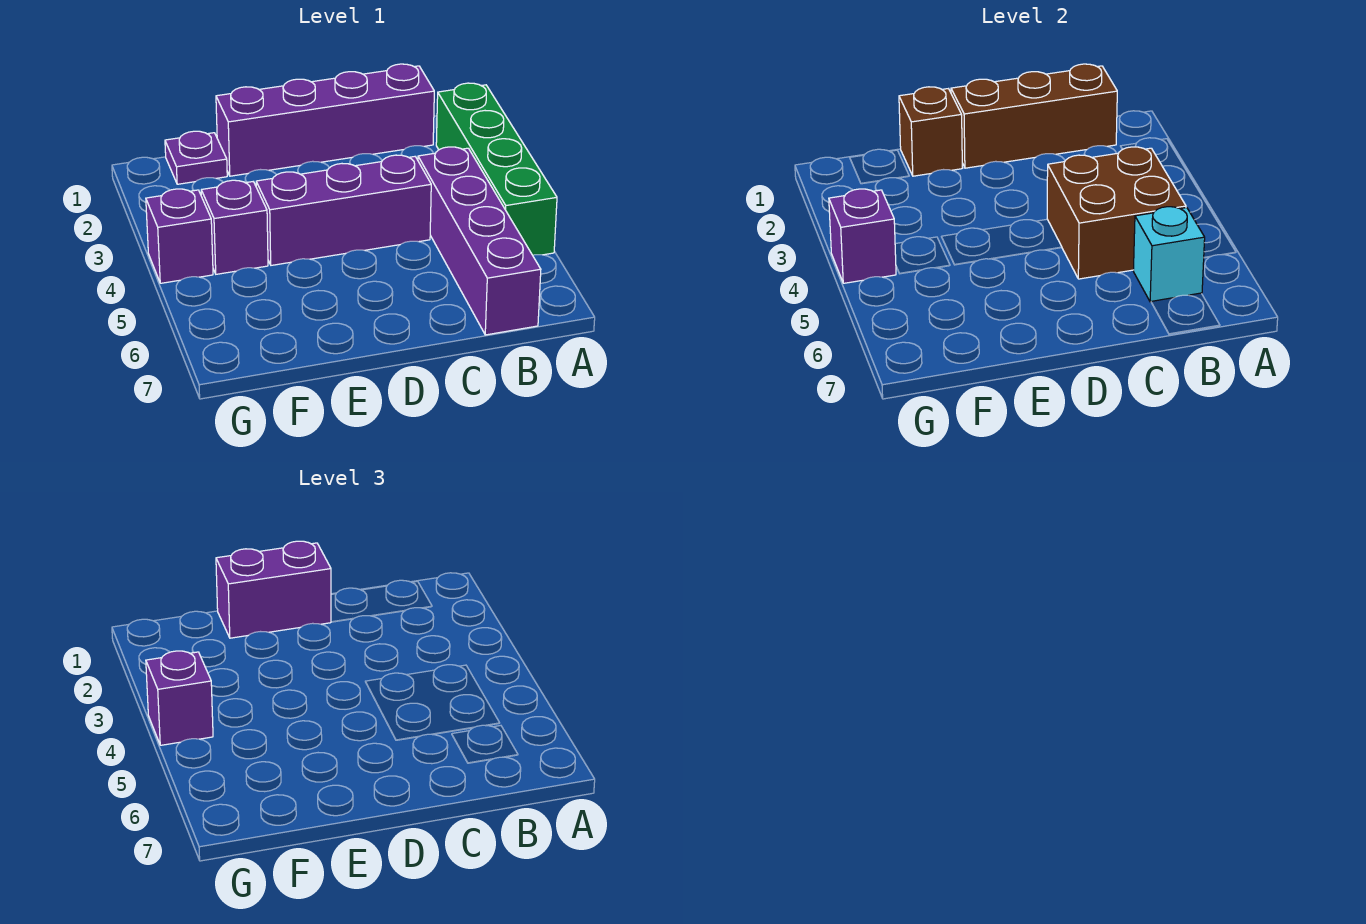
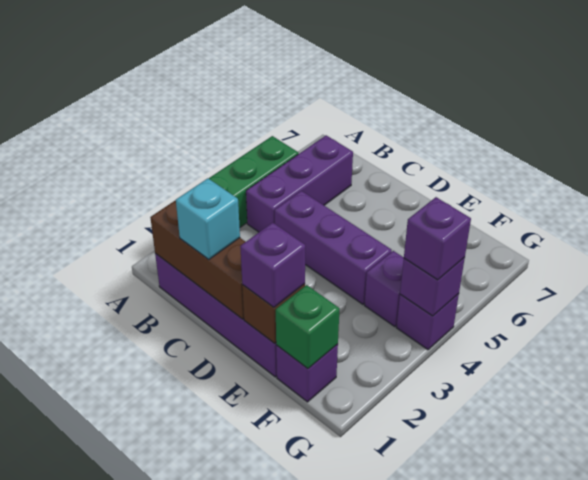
purple 1x4 brick [418,147,541,335] -> purple 1x3 brick [246,135,353,232]
brown 2x2 brick [1047,147,1186,279] -> none
cyan 1x1 brick [1133,207,1205,302] -> cyan 1x1 brick moved to [176,178,240,260]
purple 1x2 brick [216,541,331,638] -> purple 1x1 brick [240,223,305,307]
purple 1x1 plate [165,131,227,184] -> purple 1x1 brick [276,344,338,402]
none -> green 1x1 brick [276,285,340,369]

